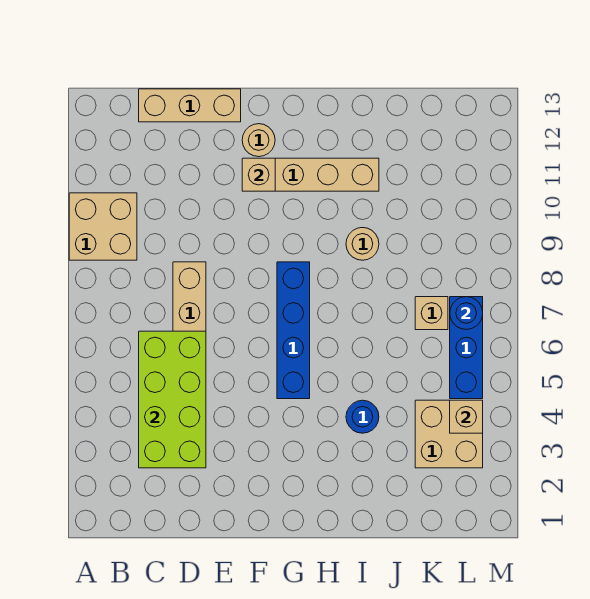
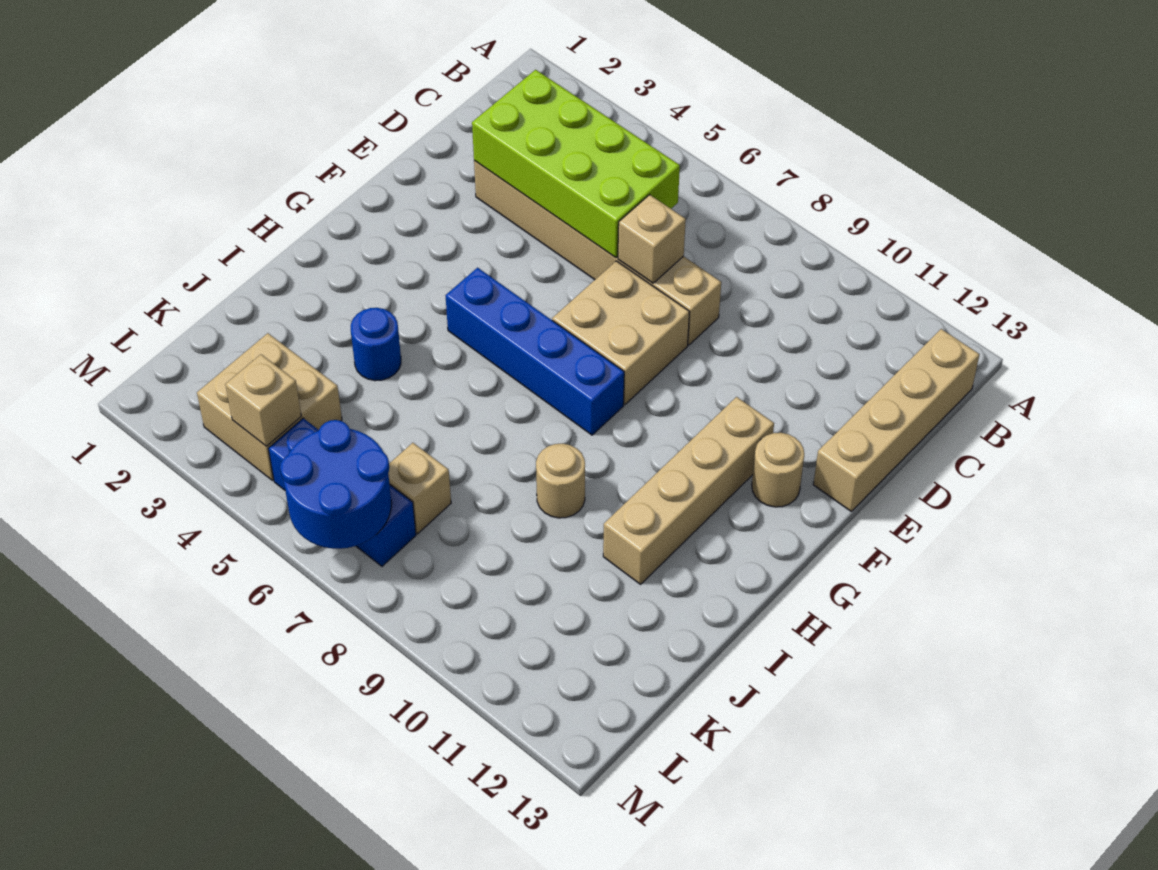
tan 2x2 brick [69,193,137,260] -> tan 2x2 brick moved to [552,261,689,405]
tan 1x3 brick [139,89,241,122] -> tan 1x4 brick [813,329,979,511]
tan 1x1 brick [242,158,275,191] -> tan 1x1 brick moved to [618,195,686,283]
blue 1x1 round brick [450,297,483,330] -> blue 2x2 round brick [280,420,392,549]

